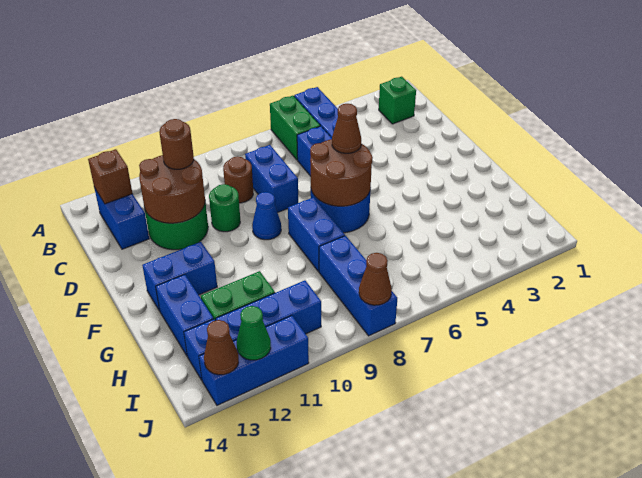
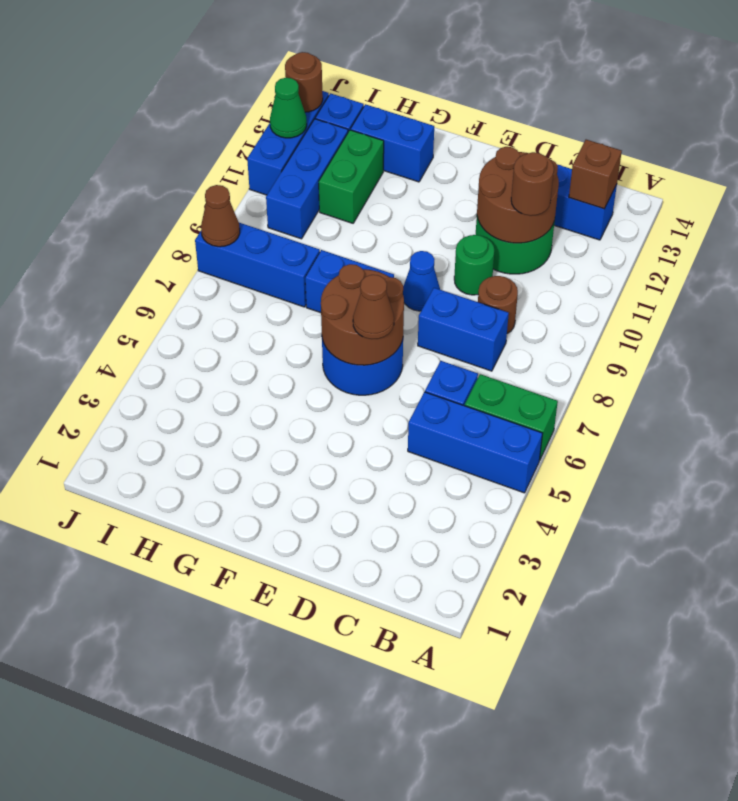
green 1x1 brick [379,77,416,124] -> none
blue 1x2 brick [142,242,217,311] -> none
brown 1x1 cone [204,320,239,375] -> brown 1x1 round brick [285,52,323,112]

